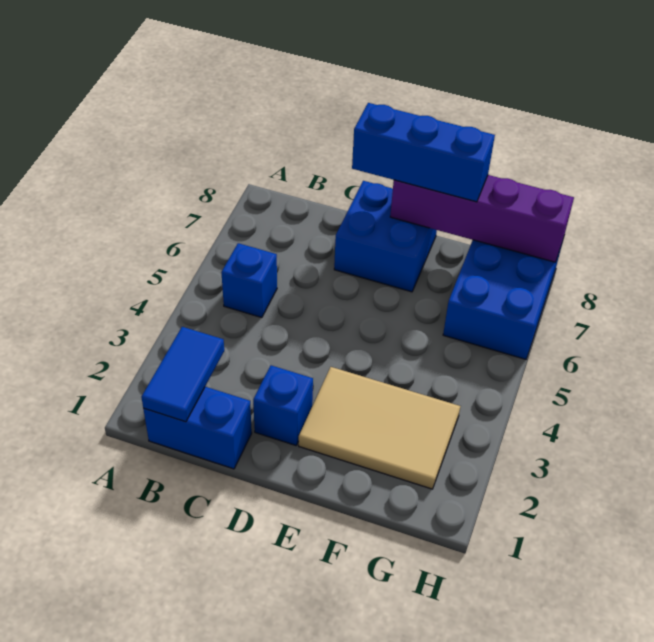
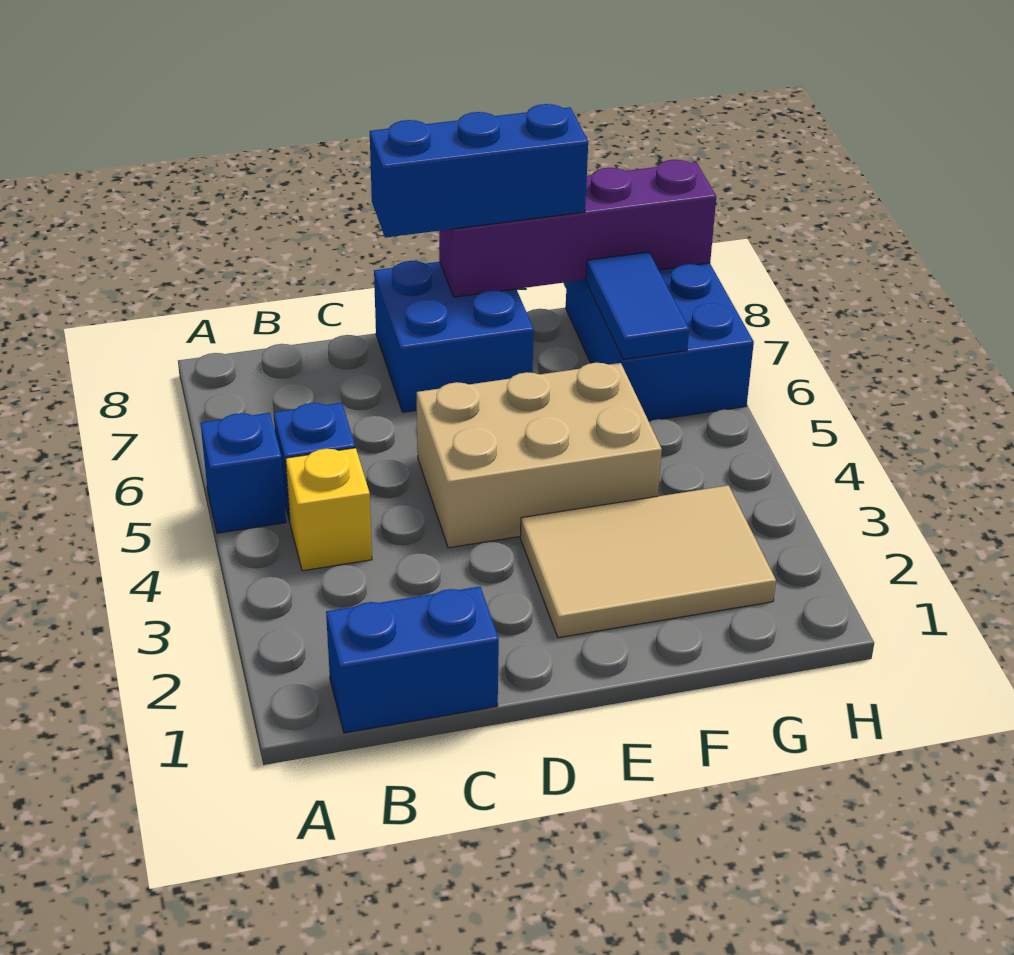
blue 1x2 tile [141,327,224,422] -> blue 1x2 tile moved to [586,252,689,360]
none -> yellow 1x1 brick [286,448,372,571]
blue 1x1 brick [253,366,313,445] -> blue 1x1 brick moved to [201,413,286,533]
none -> tan 2x3 brick [417,363,662,548]

